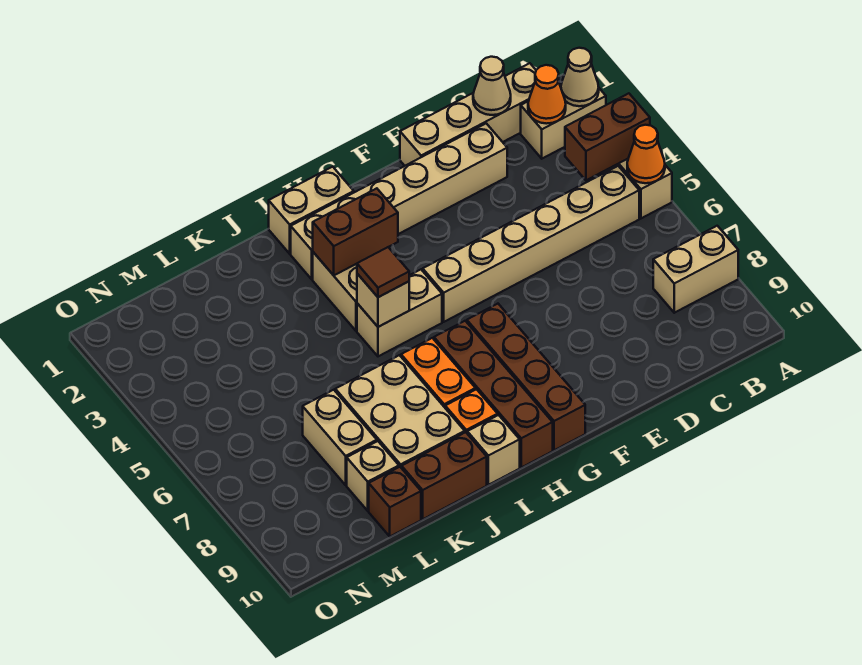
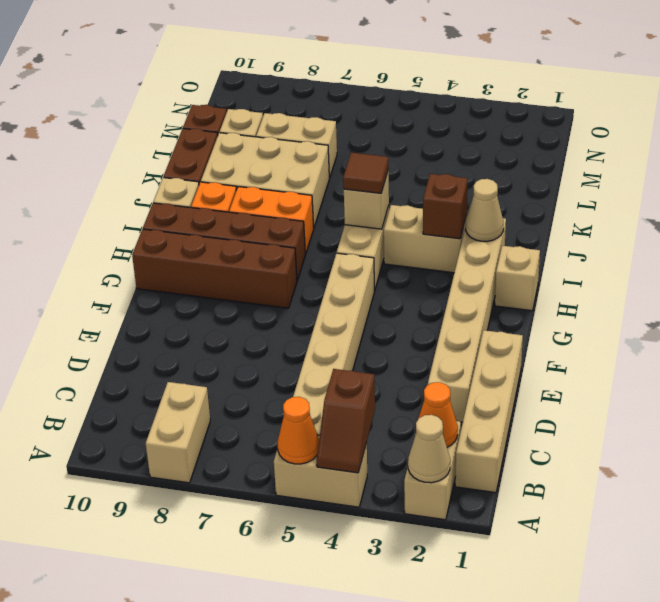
brown 1x2 brick [565,93,650,180] -> brown 1x2 slope [317,369,375,473]
tan 1x1 cone [473,57,511,115] -> tan 1x1 cone moved to [466,179,503,241]
tan 1x2 brick [269,167,354,254] -> tan 1x1 brick [495,246,540,311]
brown 1x2 brick [313,188,398,275] -> brown 1x1 brick [423,174,468,239]

